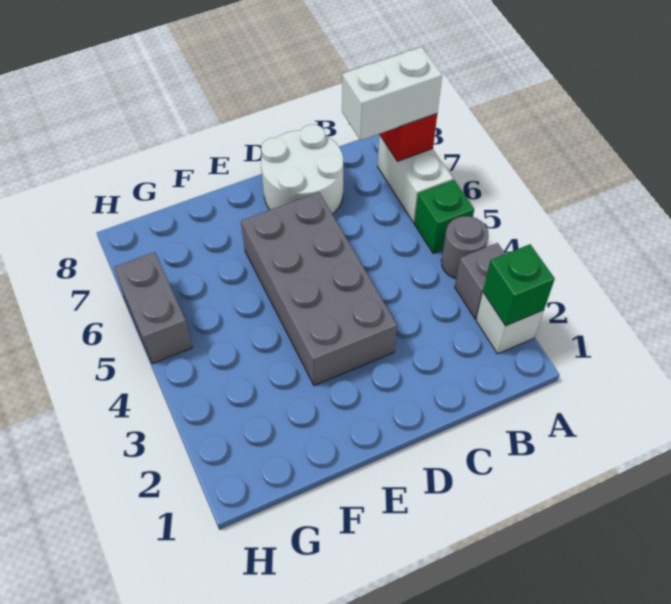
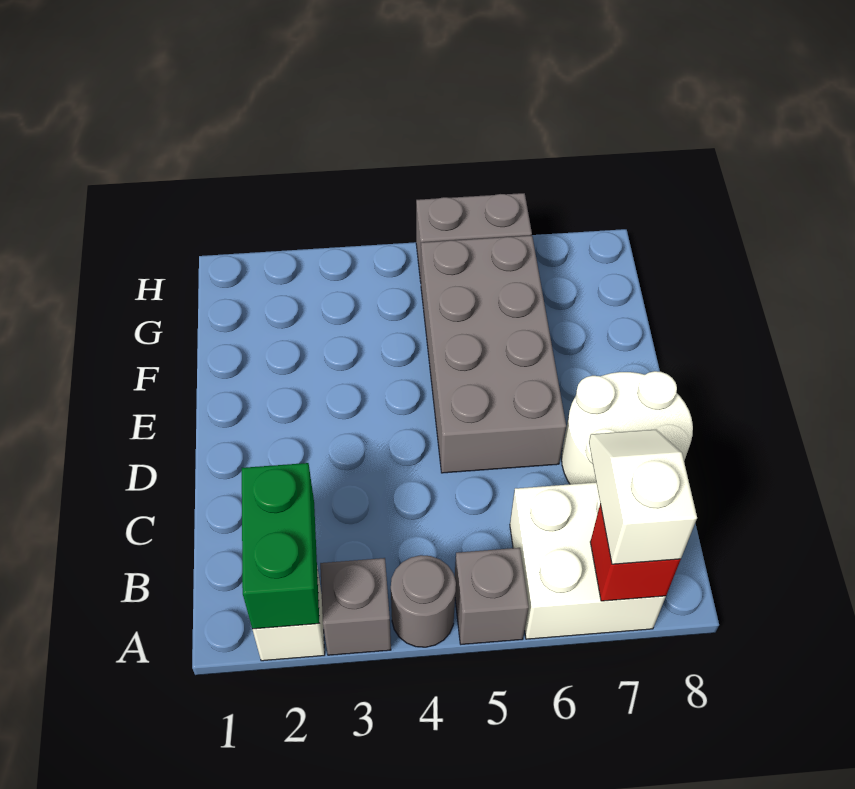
green 1x1 brick [483,244,555,326] -> green 1x2 brick [242,463,320,629]
green 1x1 brick [414,180,474,254] -> grey 1x1 brick [455,548,529,644]
white 1x2 brick [378,135,453,223] -> white 2x2 brick [510,483,666,639]
white 1x2 brick [342,47,442,140] -> white 1x2 slope [589,430,697,564]
grey 2x4 brick [241,192,397,386] -> grey 2x4 brick turned to [421,235,566,473]

